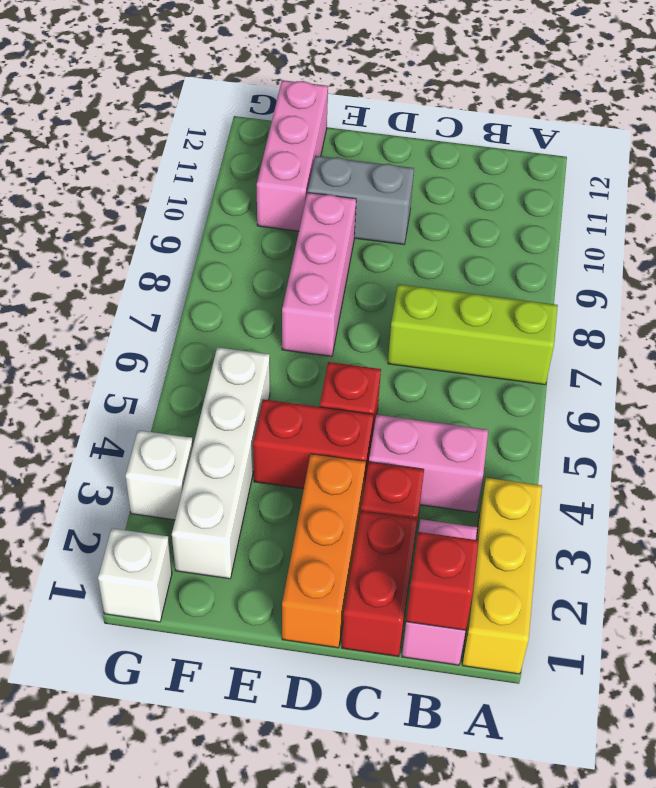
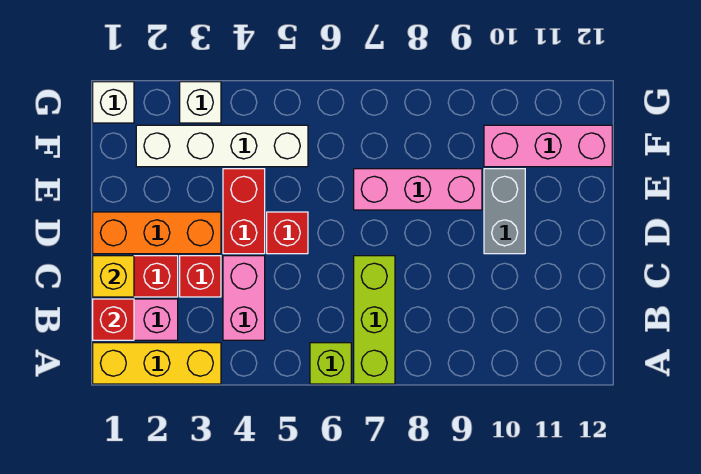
none -> lime 1x1 brick [310,343,351,384]
none -> yellow 1x1 brick [93,256,134,297]

